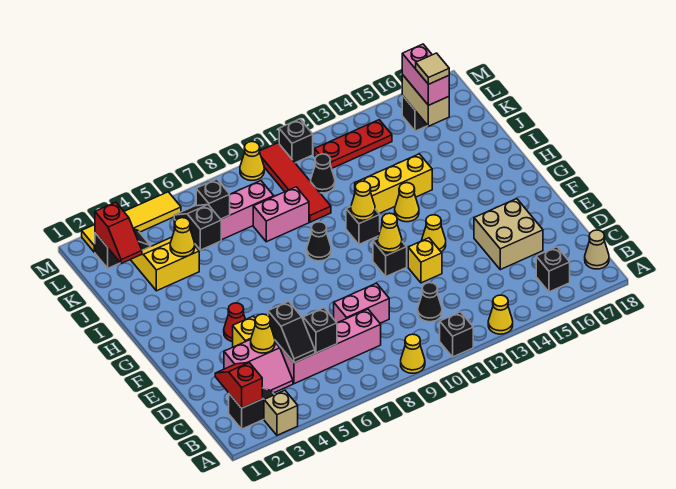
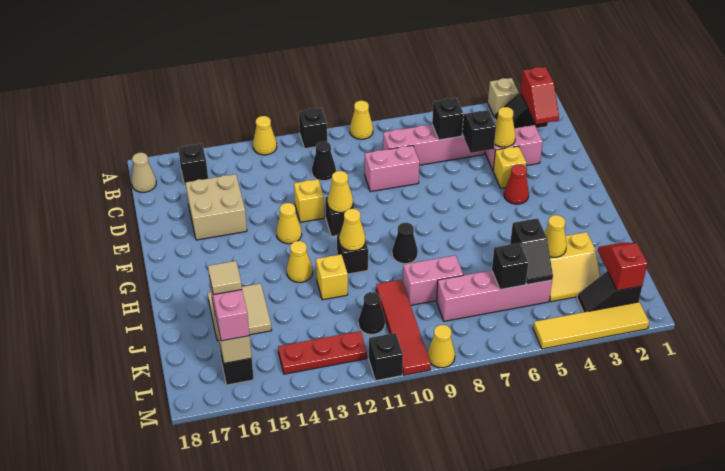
yellow 1x3 brick [355,154,432,213] -> yellow 1x1 brick [316,254,348,300]
none -> tan 2x2 tile [208,283,272,341]

